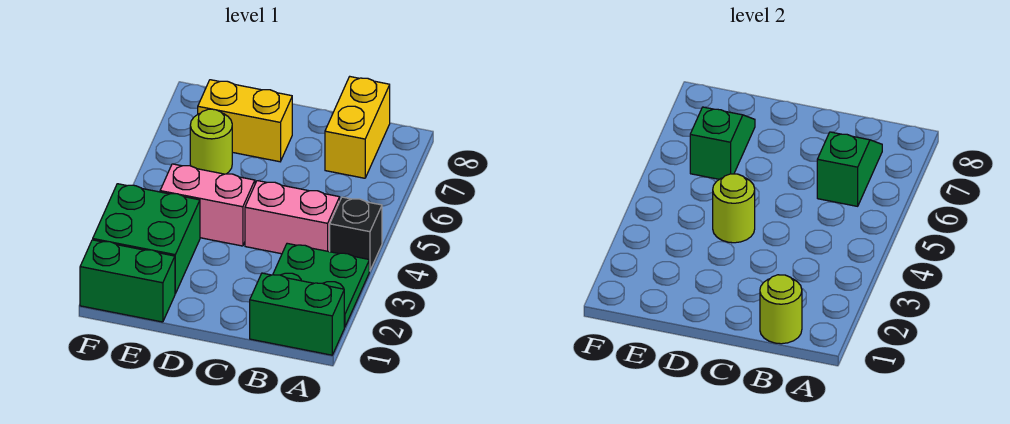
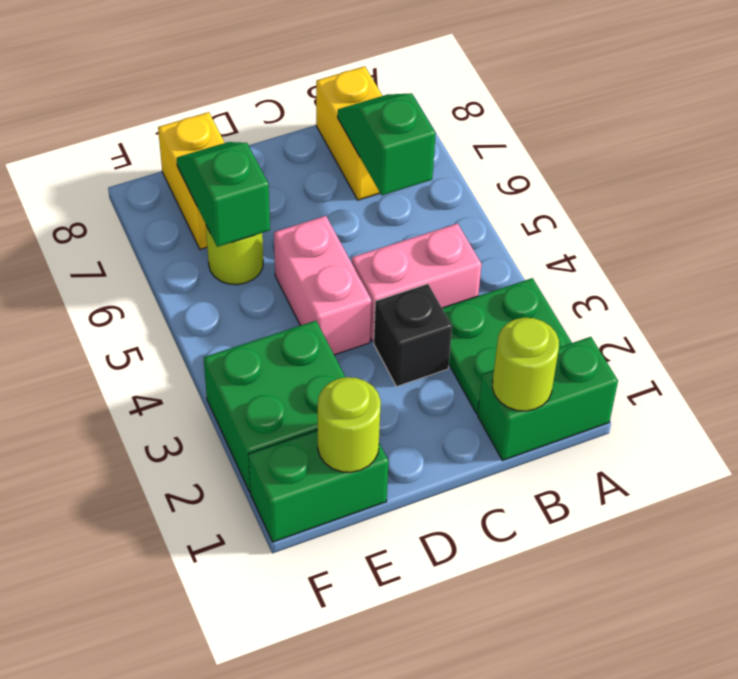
black 1x1 brick [330,197,382,271] -> black 1x1 brick moved to [374,284,452,387]
pink 1x2 brick [160,164,255,246] -> pink 1x2 brick turned to [274,216,371,355]
lime 1x1 round brick [713,174,755,243] -> lime 1x1 round brick moved to [318,377,381,472]
yellow 1x2 brick [198,80,292,162] -> yellow 1x2 brick turned to [158,112,225,249]

